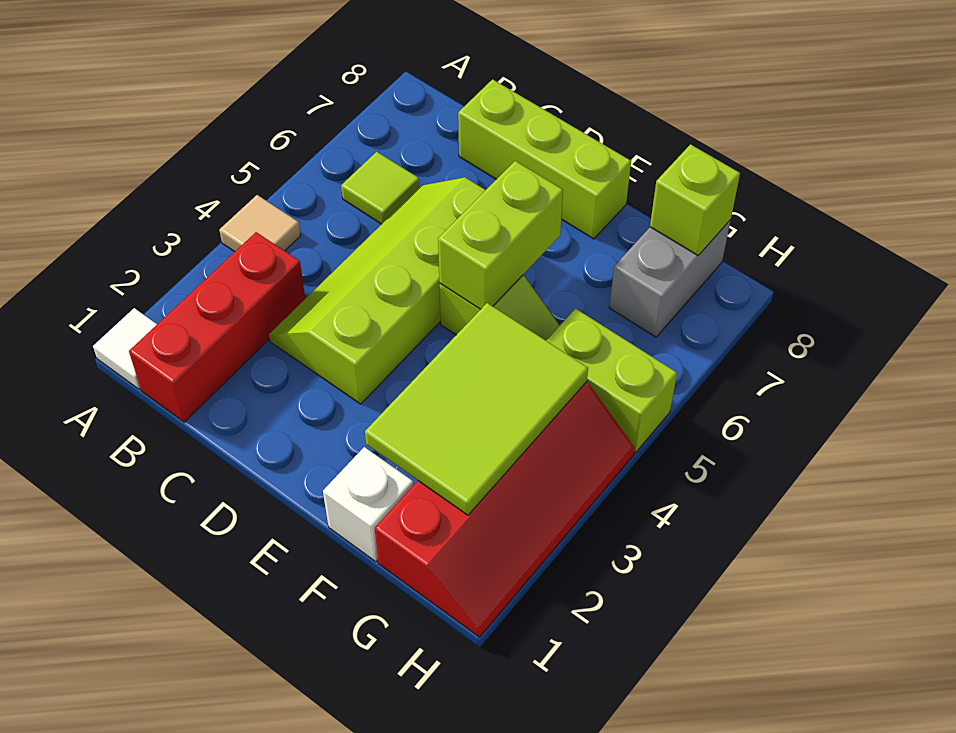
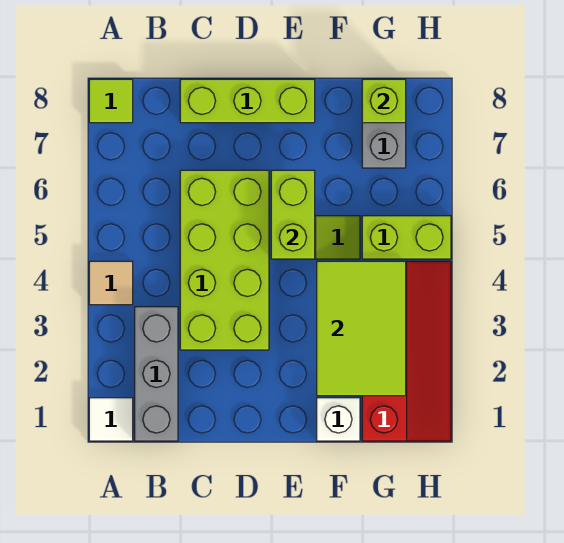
red 1x3 brick [129,232,305,422] -> grey 1x3 brick [135,307,178,441]
lime 1x1 tile [341,152,419,224] -> lime 1x1 tile moved to [89,79,133,123]
lime 2x4 slope [269,177,485,404] -> lime 2x4 brick [180,170,269,350]

